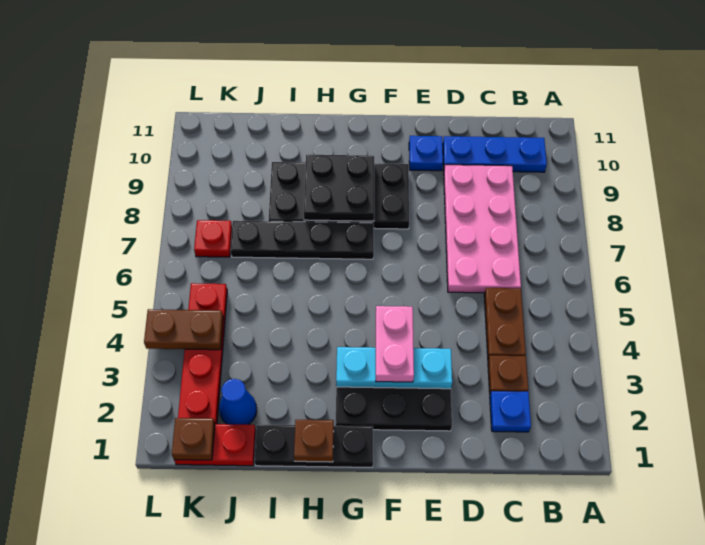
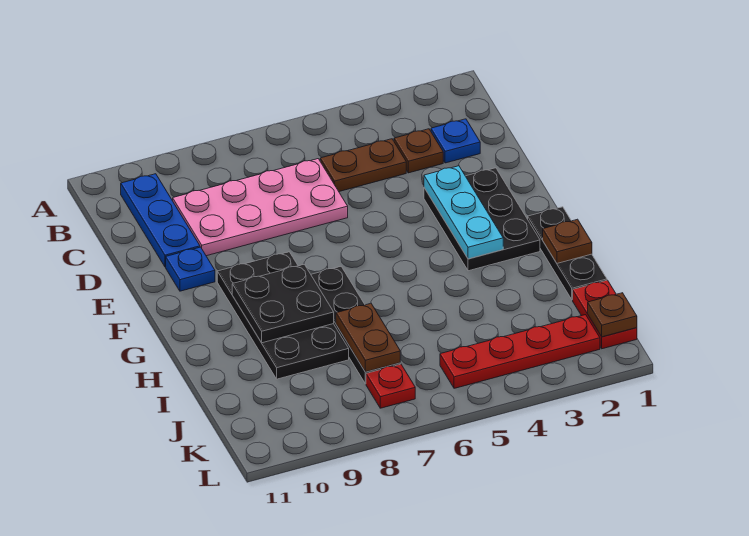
pink 1x2 plate [376,306,414,382] -> none
blue 1x1 cone [219,379,257,424] -> none
brown 1x2 plate [144,309,223,350] -> brown 1x2 plate moved to [336,303,400,372]

